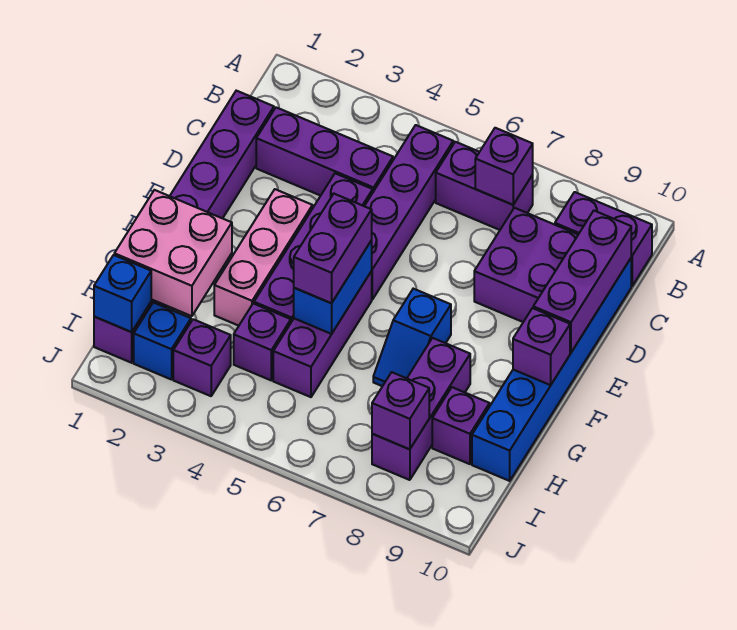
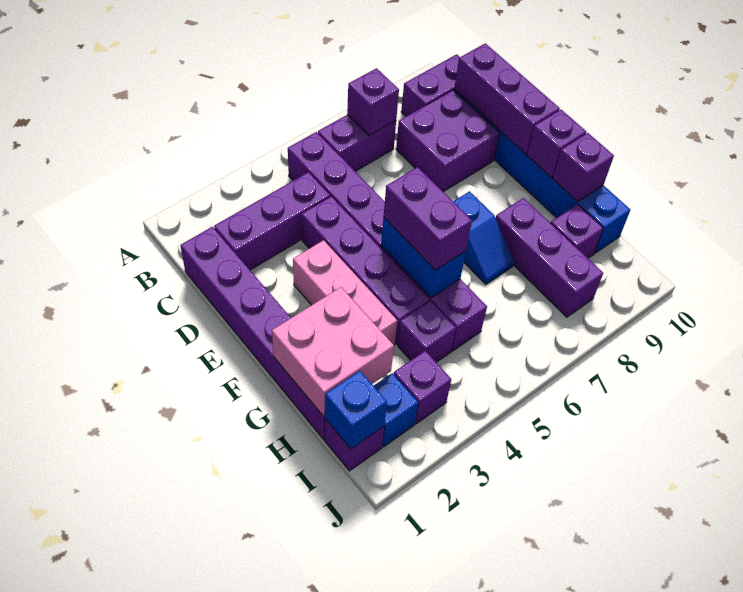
purple 1x1 brick [372,372,429,449] -> purple 1x1 brick moved to [553,133,614,202]

